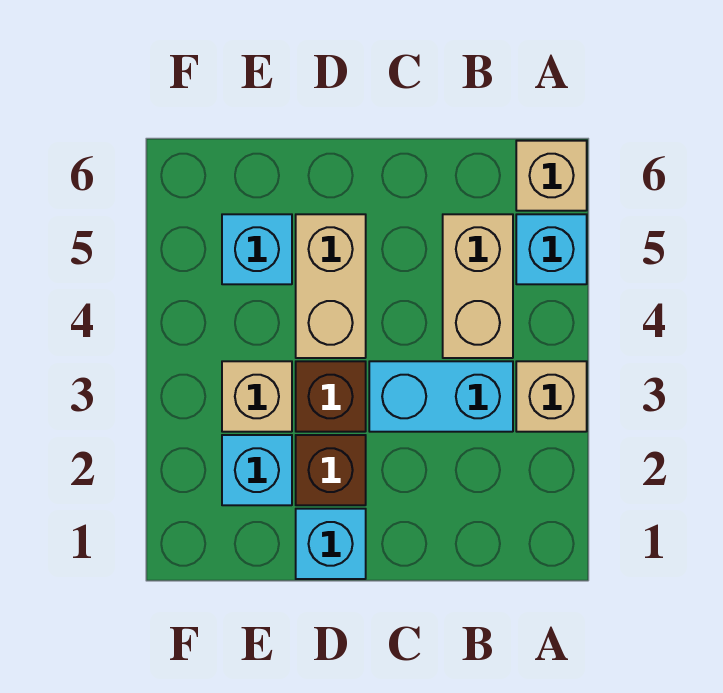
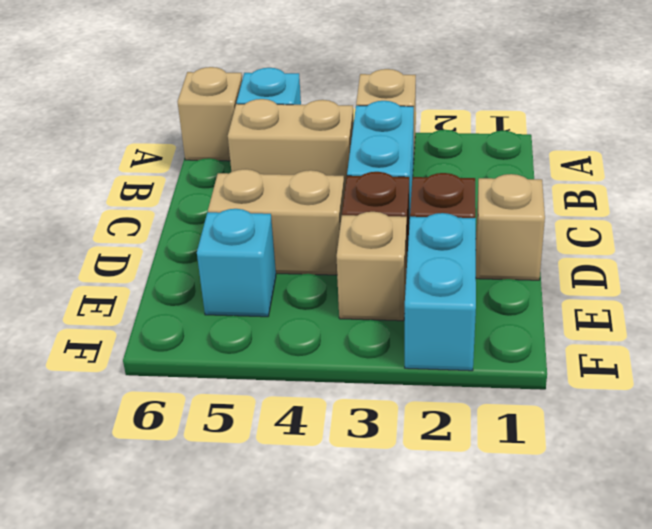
cyan 1x1 brick [296,509,366,579] -> tan 1x1 brick [476,174,545,280]
cyan 1x1 brick [222,435,292,505] -> cyan 1x2 brick [405,213,476,371]

